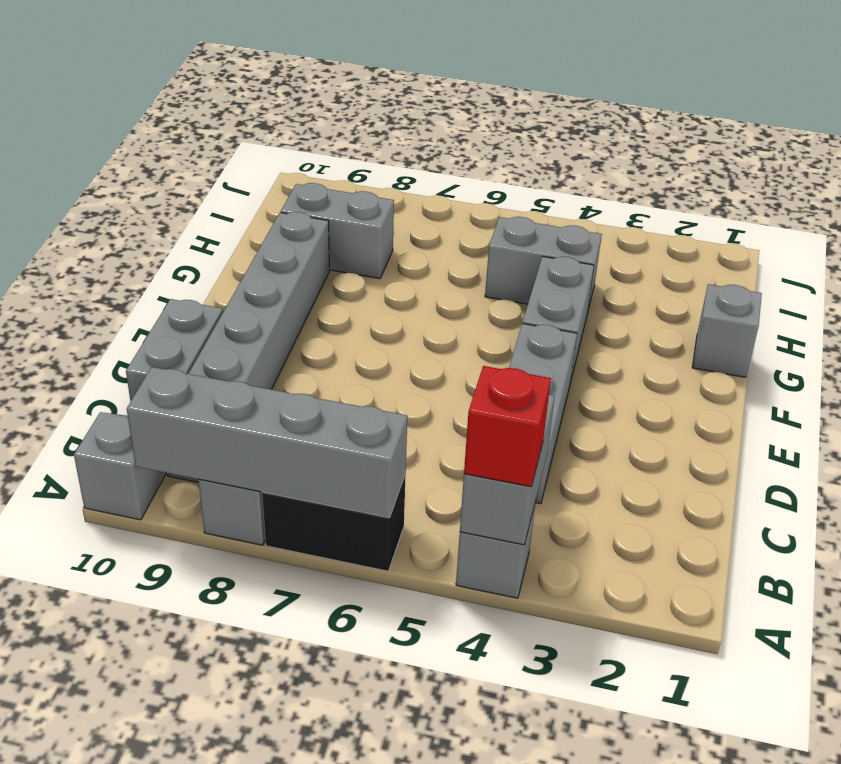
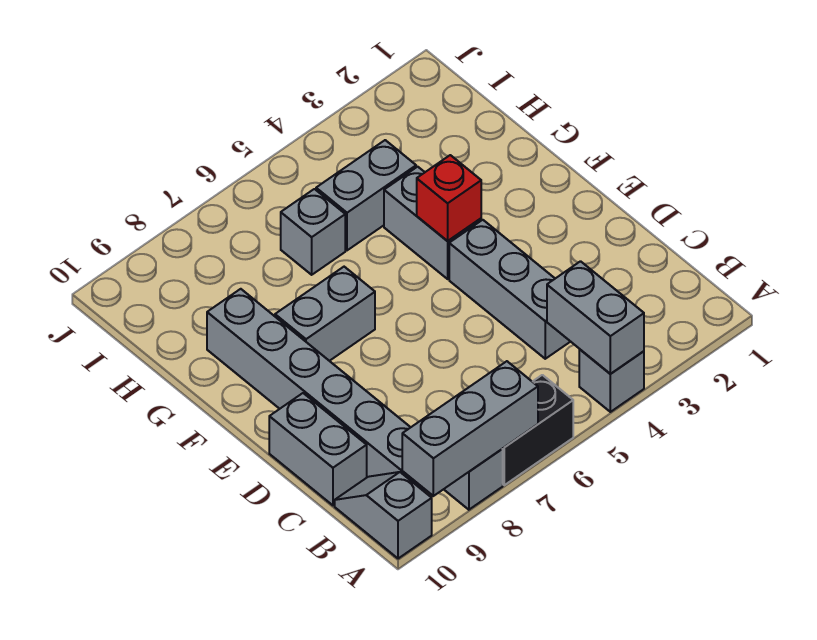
red 1x1 brick [464,366,551,487] -> red 1x1 brick moved to [417,155,481,241]
grey 1x4 brick [127,367,407,518] -> grey 1x3 brick [402,361,538,496]
grey 1x1 brick [692,284,762,377] -> grey 1x1 brick moved to [281,189,345,275]
grey 1x2 brick [281,183,394,279] -> grey 1x2 brick moved to [275,267,375,361]

